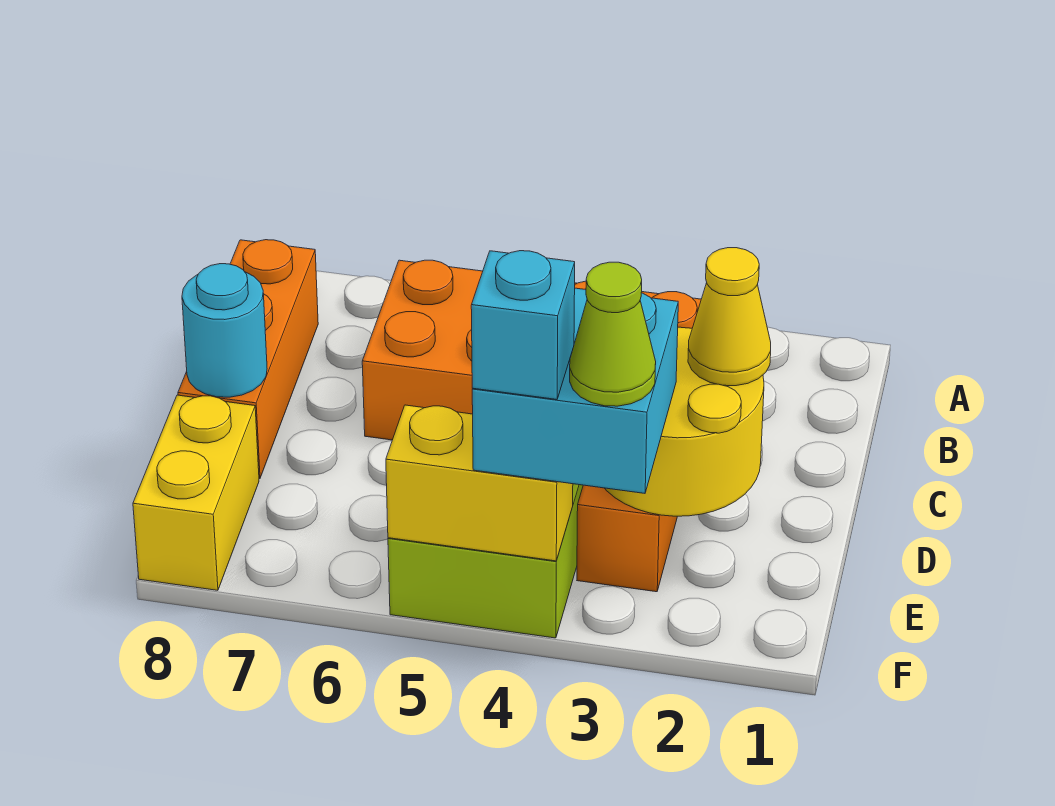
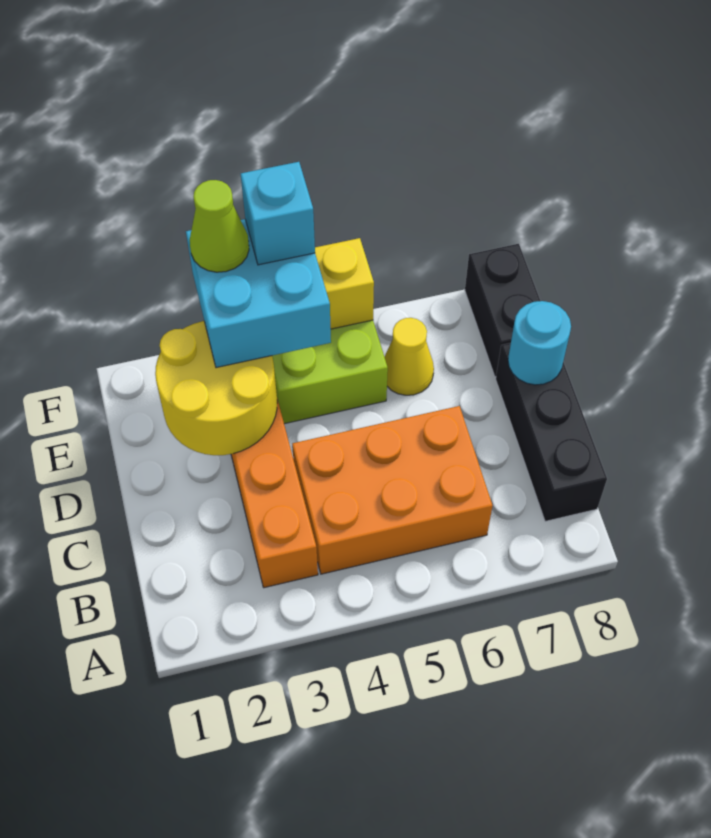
orange 1x3 brick [178,240,318,479] -> black 1x3 brick [496,343,607,521]
yellow 1x1 cone [688,248,771,386] -> yellow 1x1 cone moved to [384,318,434,395]
yellow 1x2 brick [133,395,259,590] -> black 1x2 brick [465,244,540,377]

